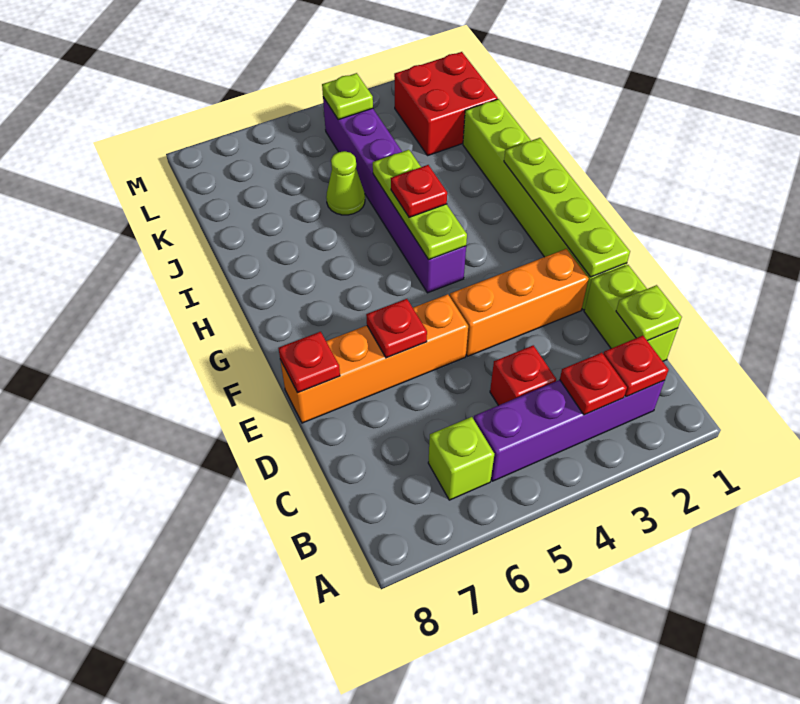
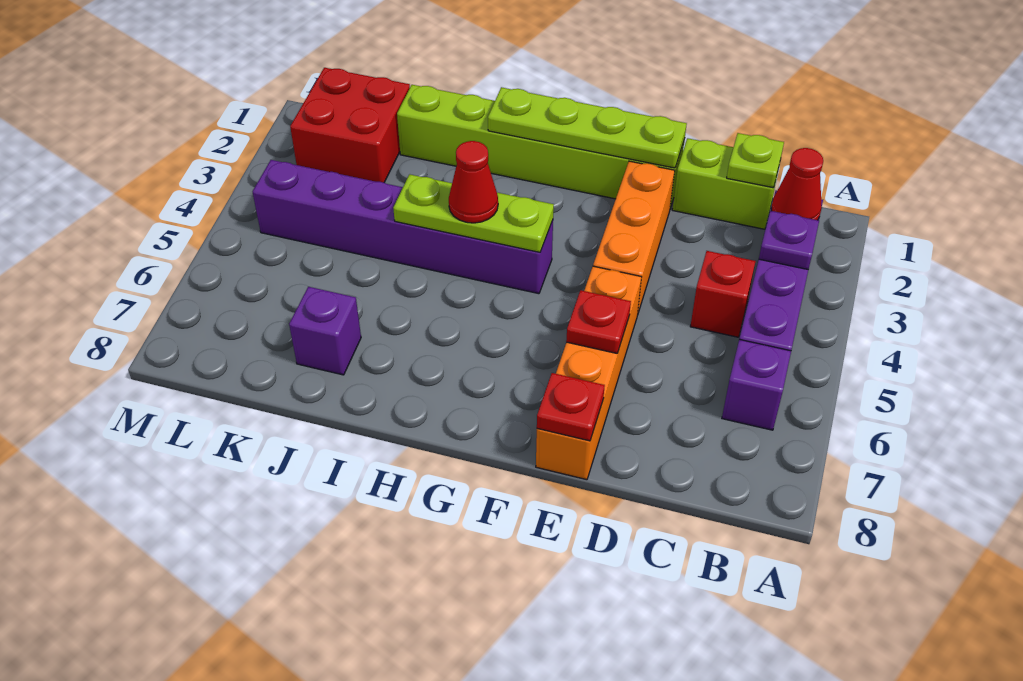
red 1x1 plate [603,336,669,397] -> red 1x1 cone [772,148,823,220]
red 1x1 plate [560,353,627,415] -> purple 1x1 plate [759,211,819,270]
lime 1x1 brick [428,417,494,500] -> purple 1x1 brick [722,339,791,430]
red 1x1 plate [391,165,447,217] -> red 1x1 cone [449,141,498,223]
lime 1x1 cone [326,151,365,215] -> none
none -> purple 1x1 brick [289,287,361,375]
lime 1x1 plate [322,73,373,120] -> none

